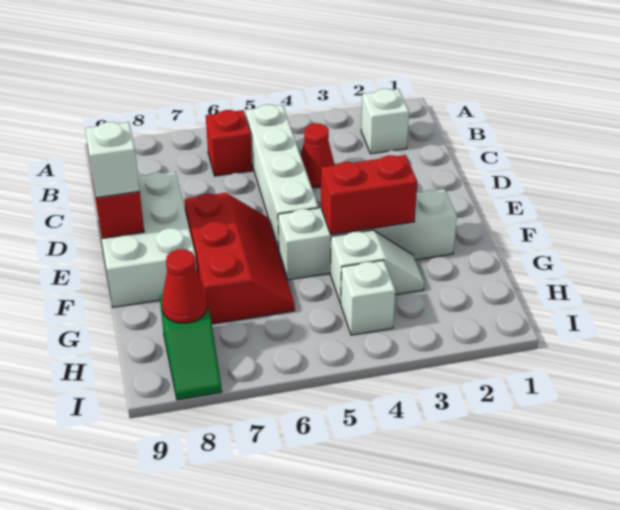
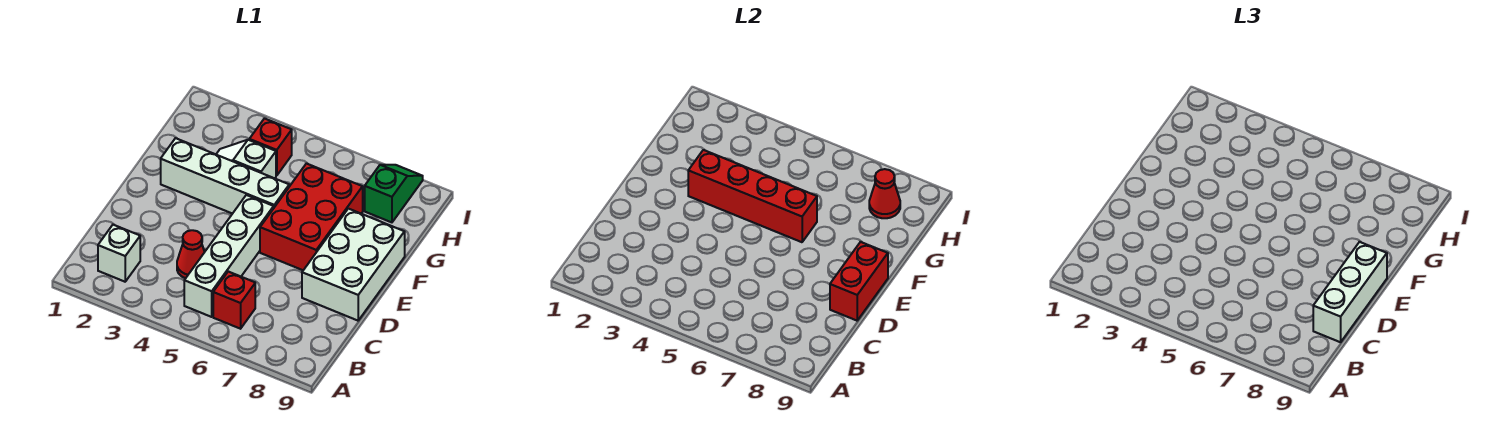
red 2x3 slope [184,193,295,324] -> red 2x3 brick [260,164,363,270]
white 1x1 brick [85,122,140,198] -> white 1x3 brick [1313,242,1387,342]
red 1x2 brick [321,155,417,235] -> red 1x4 brick [688,150,817,242]
white 1x1 brick [340,260,395,335] -> red 1x1 brick [249,119,292,176]

